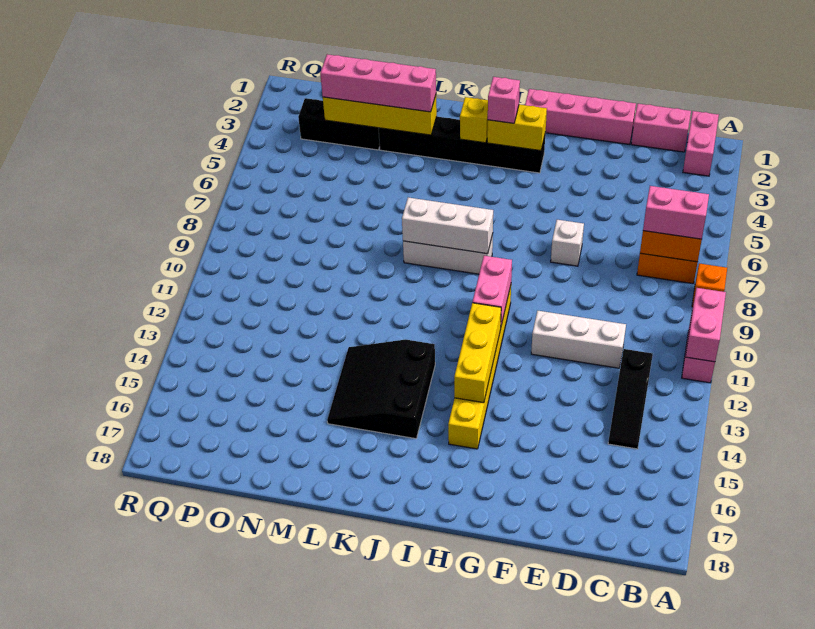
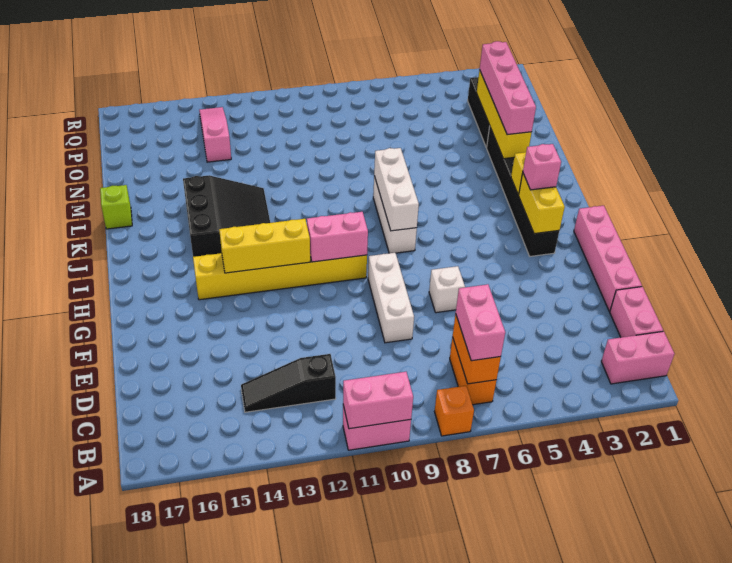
white 1x3 brick [531,311,626,368] -> white 1x3 brick moved to [368,253,414,343]
black 3x3 slope [327,340,435,439] -> black 3x3 slope turned to [183,176,270,257]
none -> lime 1x1 brick [100,185,132,229]
none -> pink 1x3 slope [199,107,231,162]

